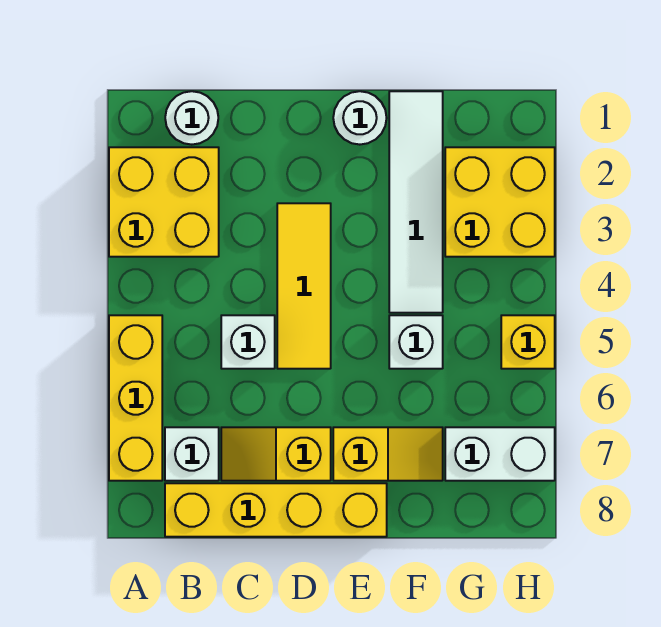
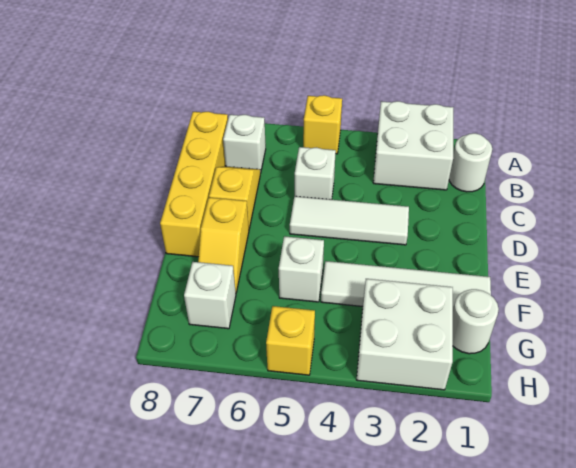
yellow 2x2 brick [109,147,219,257] -> white 2x2 brick [373,101,453,190]
yellow 1x3 brick [109,315,162,481] -> yellow 1x1 brick [303,95,342,154]
yellow 1x3 tile [277,203,331,369] -> white 1x3 tile [290,196,409,245]
white 1x1 round brick [333,91,387,145] -> white 1x1 round brick moved to [453,289,499,354]
yellow 2x2 brick [445,147,555,257] -> white 2x2 brick [357,279,453,390]
white 1x2 brick [445,427,555,481] -> white 1x1 brick [184,262,236,329]

